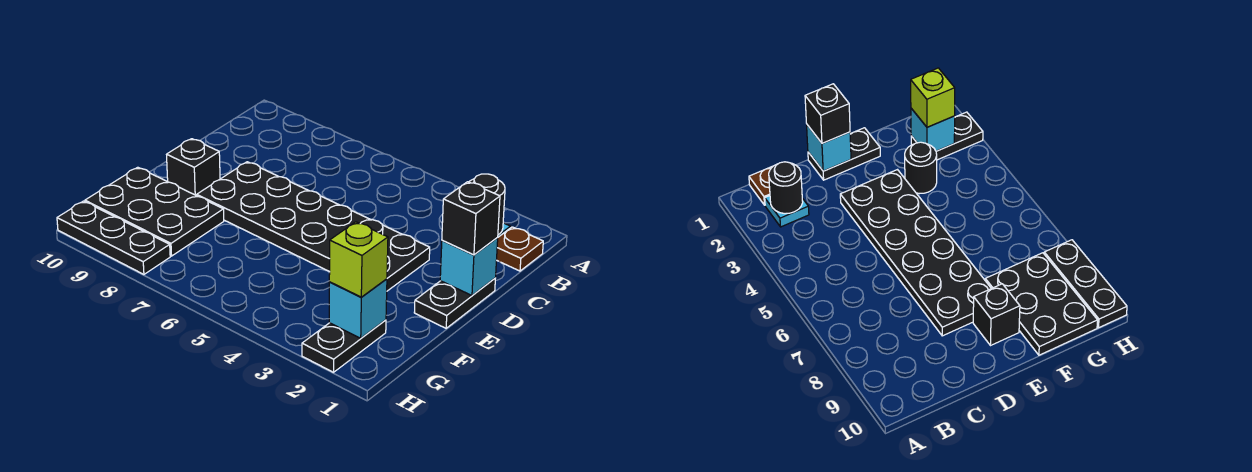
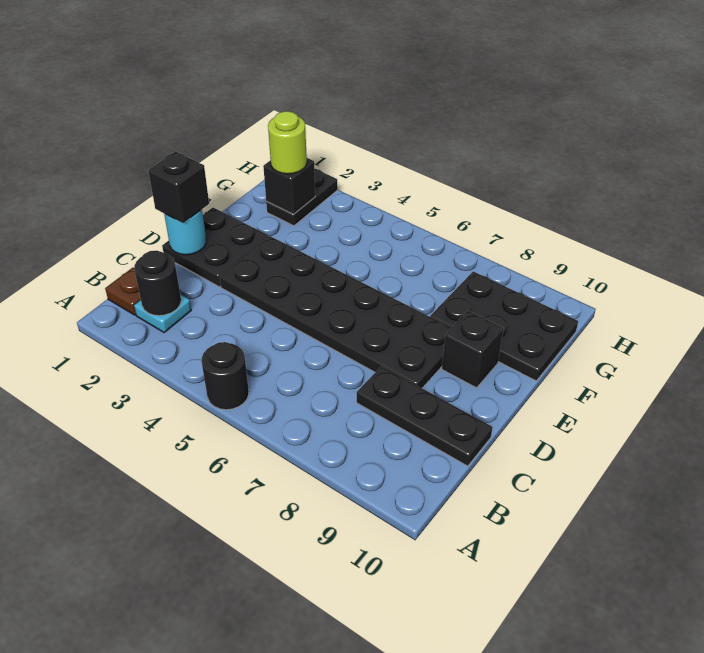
black 1x2 plate [414,278,495,328] -> black 2x2 plate [162,208,268,287]
cyan 1x1 brick [440,238,498,295] -> cyan 1x1 round brick [164,210,206,255]
black 1x1 round brick [905,142,937,194] -> black 1x1 round brick moved to [202,342,249,410]
cyan 1x1 brick [329,279,387,338] -> black 1x1 brick [263,158,315,214]
lime 1x1 brick [329,222,388,297] -> lime 1x1 round brick [268,111,307,174]
black 1x3 plate [57,201,170,274] -> black 1x3 plate moved to [357,366,492,466]

